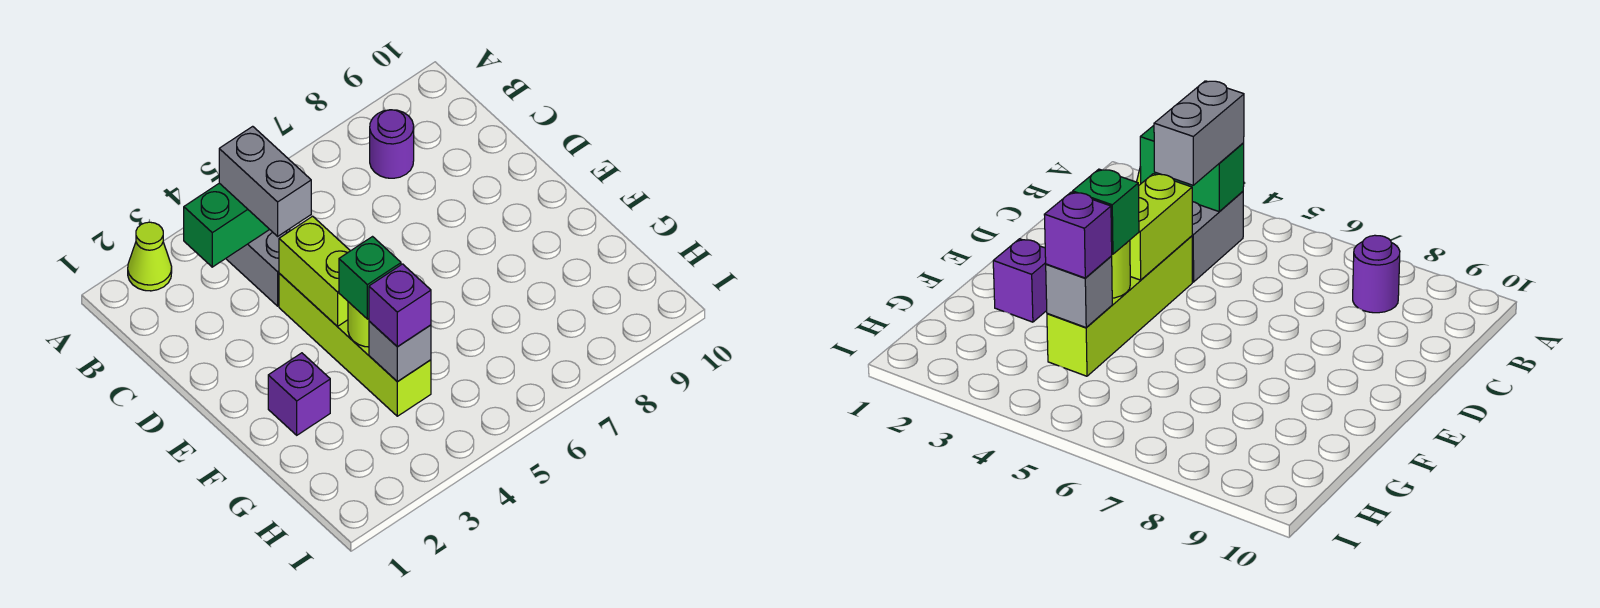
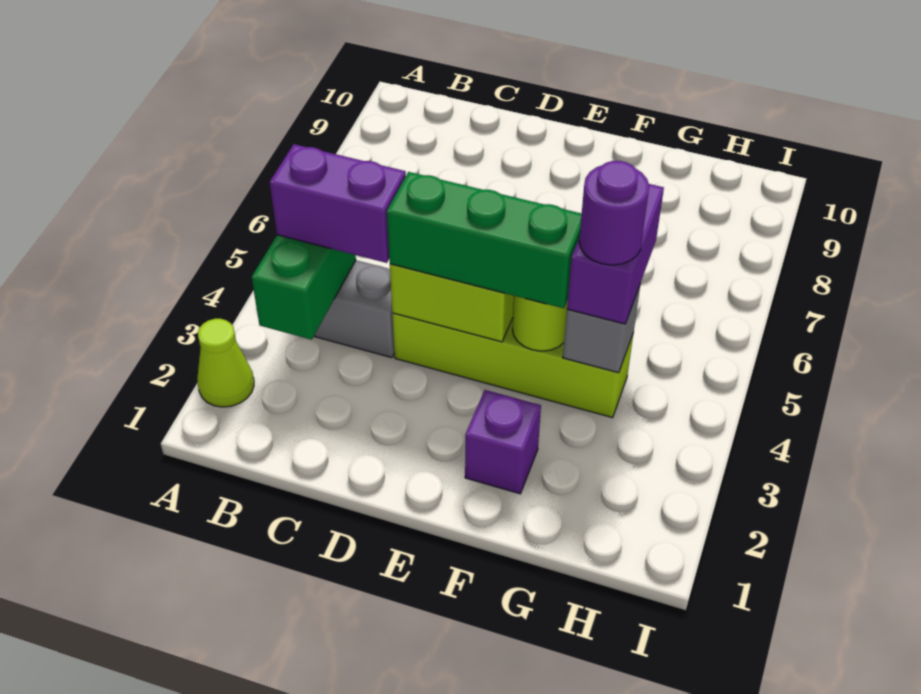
grey 1x2 brick [219,126,311,236] -> purple 1x2 brick [270,144,406,263]
purple 1x1 round brick [370,110,414,178] -> purple 1x1 round brick moved to [579,161,649,265]
green 1x1 brick [339,237,401,319] -> green 1x3 brick [387,172,582,308]
purple 1x1 brick [369,264,431,347] -> purple 1x2 brick [567,184,664,324]

